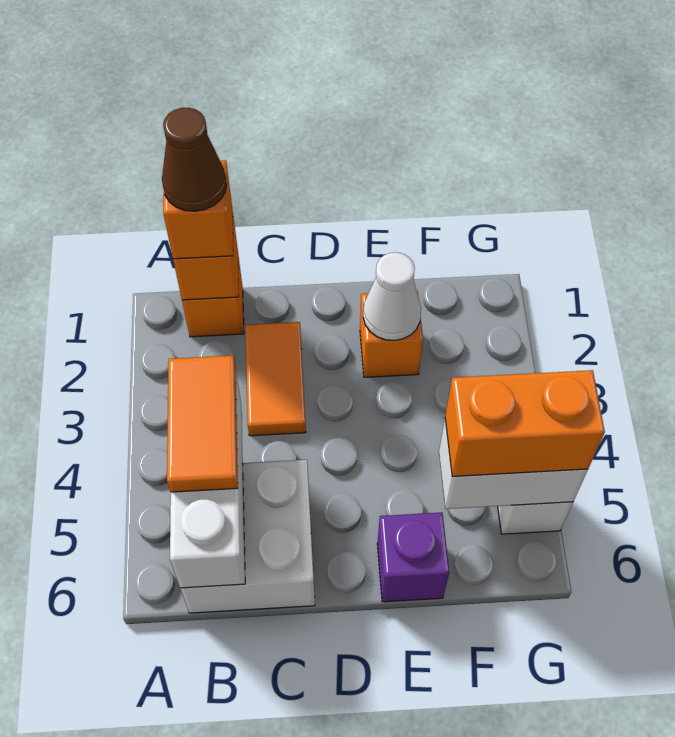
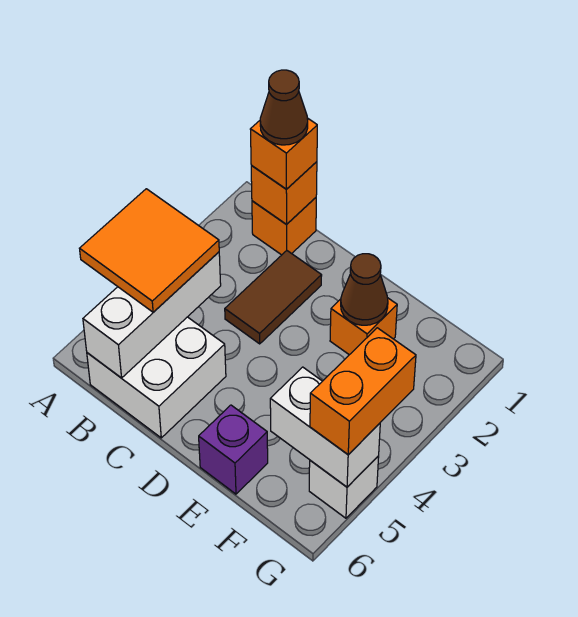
orange 1x2 tile [167,355,238,492] -> orange 2x2 tile [80,189,219,312]
orange 1x2 tile [245,322,306,436] -> brown 1x2 tile [225,251,322,344]
white 1x1 cone [363,252,421,341] -> brown 1x1 cone [341,254,388,325]
orange 1x2 brick [445,370,605,476] -> orange 1x2 brick turned to [310,328,416,455]

